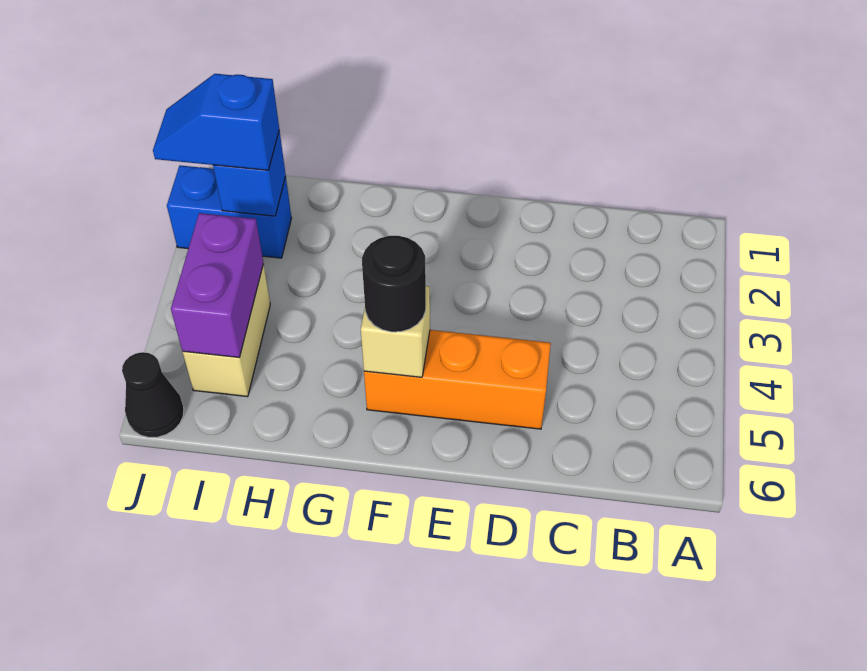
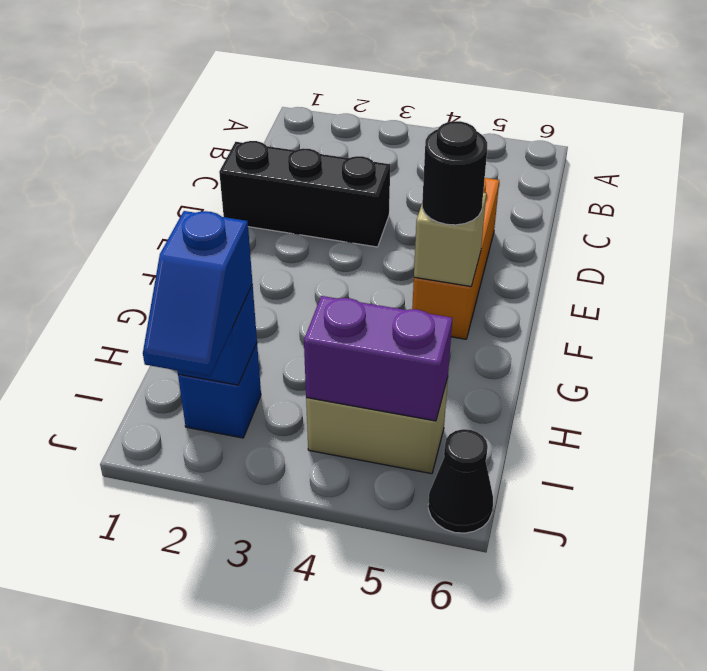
none -> black 1x3 brick [219,141,390,247]
blue 1x2 brick [167,165,291,258] -> blue 1x1 brick [178,343,261,438]

